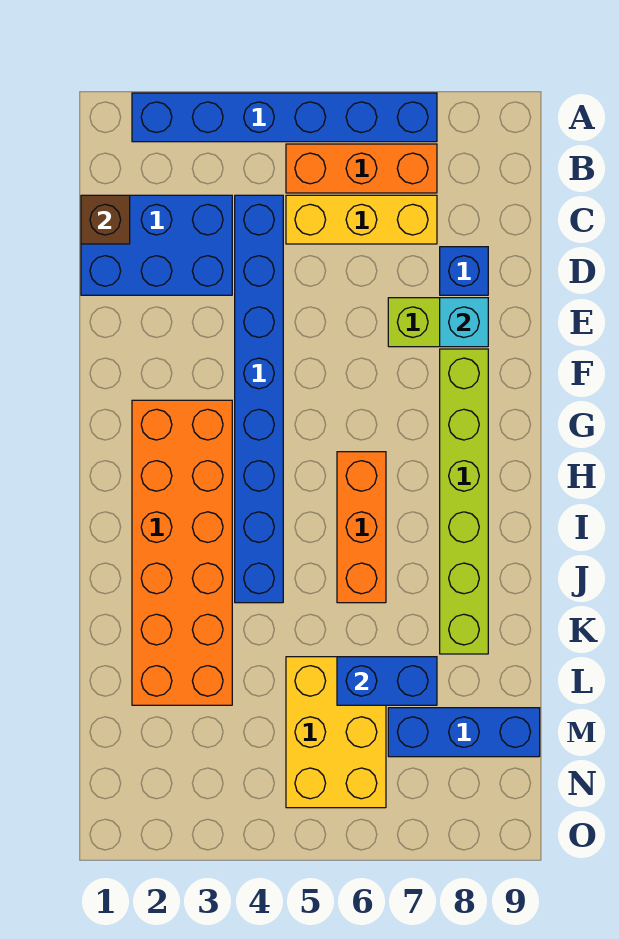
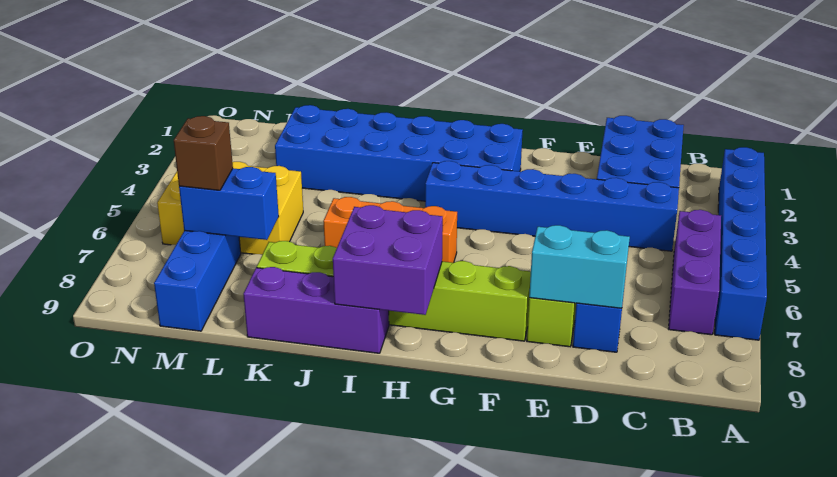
orange 1x3 brick [286,144,437,193] -> purple 1x3 brick [669,210,721,335]
brown 1x1 brick [81,195,130,244] -> brown 1x1 brick moved to [174,116,233,190]
blue 1x8 brick [235,195,283,603] -> blue 1x6 brick [425,161,679,251]
yellow 1x3 brick [286,195,437,244] -> none
cyan 1x1 brick [440,298,488,347] -> cyan 1x2 brick [529,225,630,308]
orange 2x6 brick [132,400,232,705] -> blue 2x6 brick [275,105,523,201]
none -> purple 2x2 brick [333,205,443,315]
none -> purple 1x3 brick [243,267,389,353]
blue 1x2 brick [337,657,437,705] -> blue 1x2 brick turned to [179,167,279,240]

